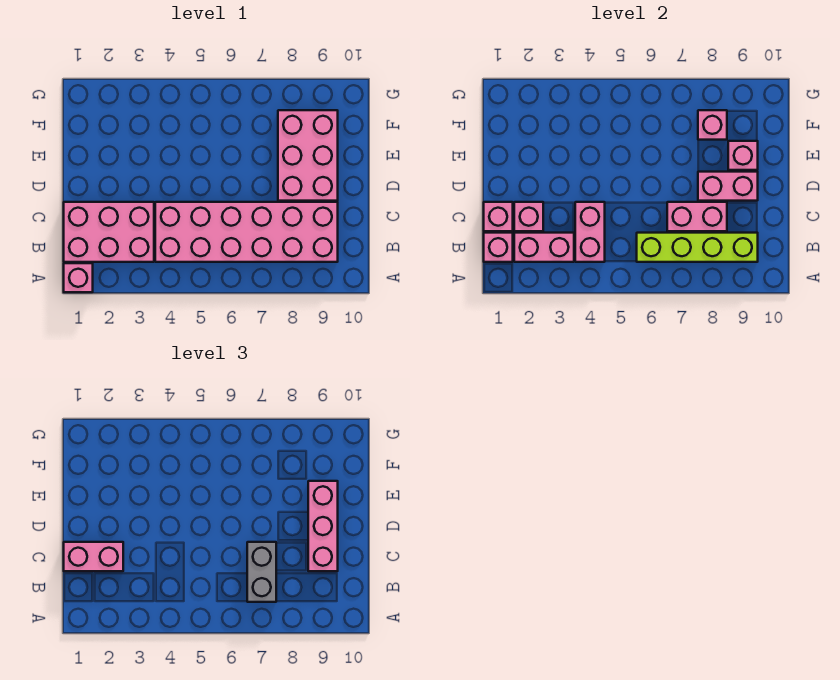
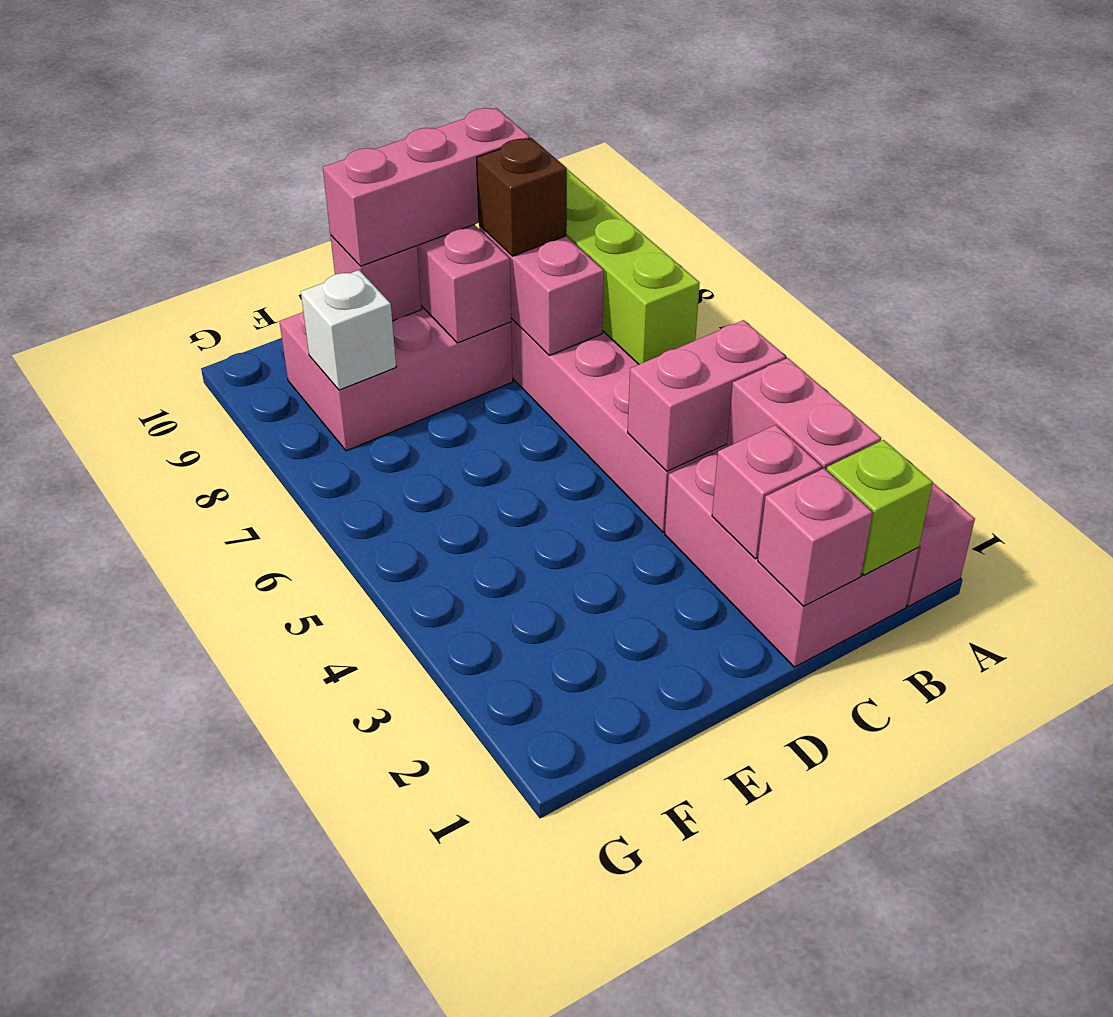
pink 1x1 brick [484,233,513,262] -> lime 1x1 brick [827,440,933,575]
grey 1x2 brick [247,542,276,602] -> none
pink 1x2 brick [64,542,123,571] -> none
none -> brown 1x1 brick [477,138,567,256]
pink 1x1 brick [698,110,727,140] -> white 1x1 brick [301,270,396,390]

